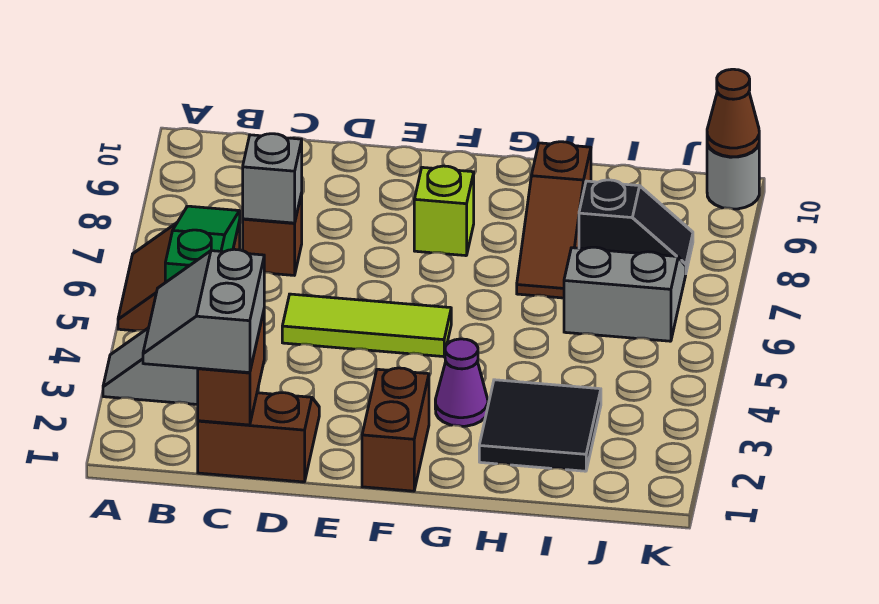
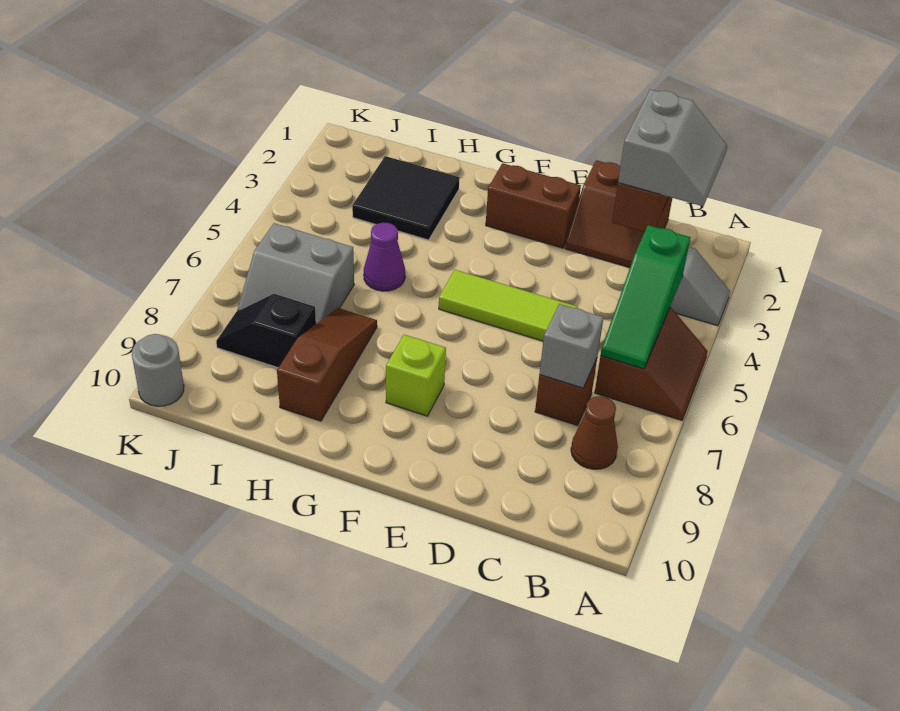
brown 1x2 brick [362,368,429,491] -> brown 1x2 brick turned to [486,163,581,248]
purple 1x1 cone [435,339,488,426] -> purple 1x1 cone moved to [364,222,405,291]
brown 1x1 cone [707,69,759,157] -> brown 1x1 cone moved to [571,396,618,469]

